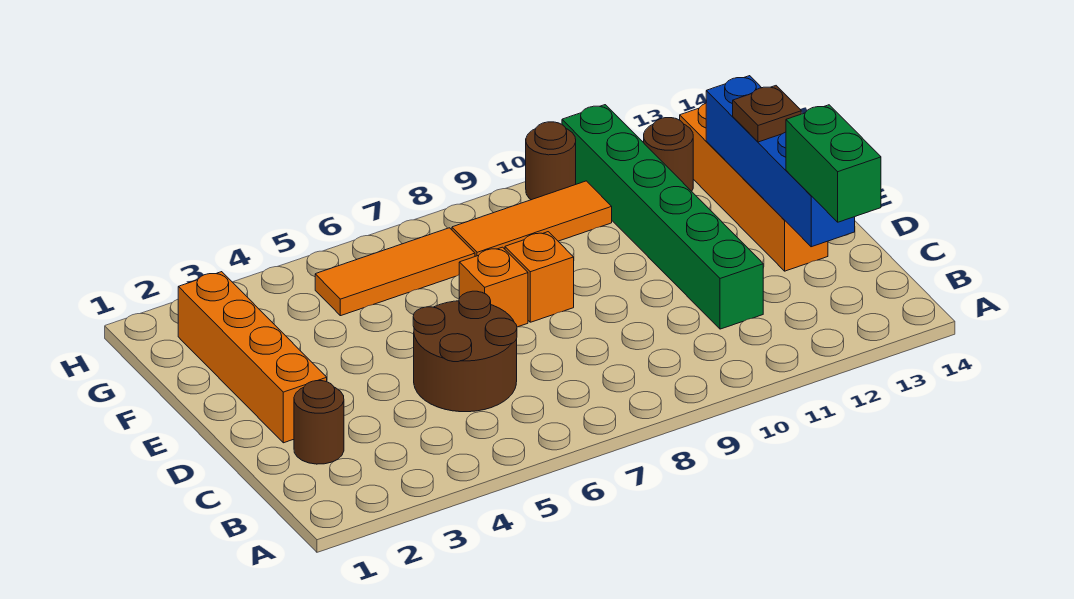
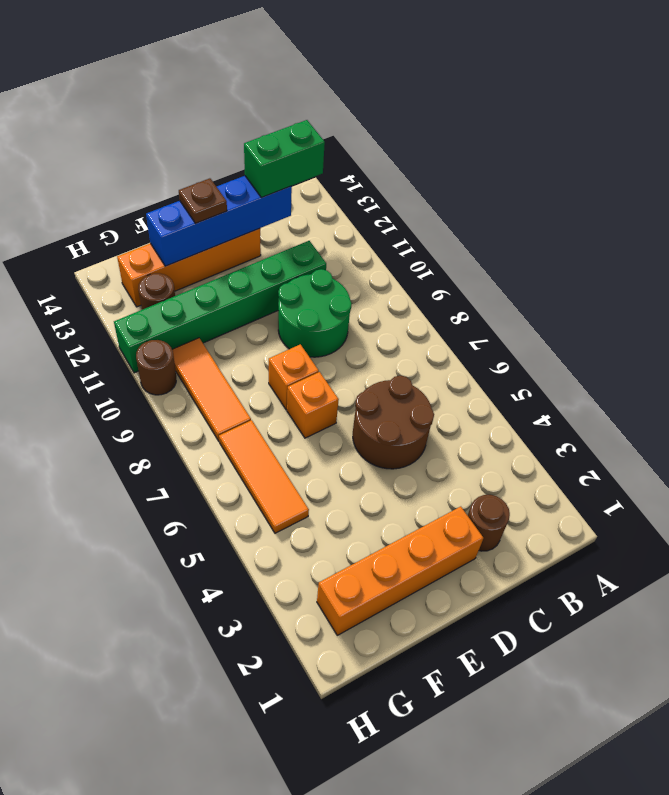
none -> green 2x2 round brick [278,269,352,357]

